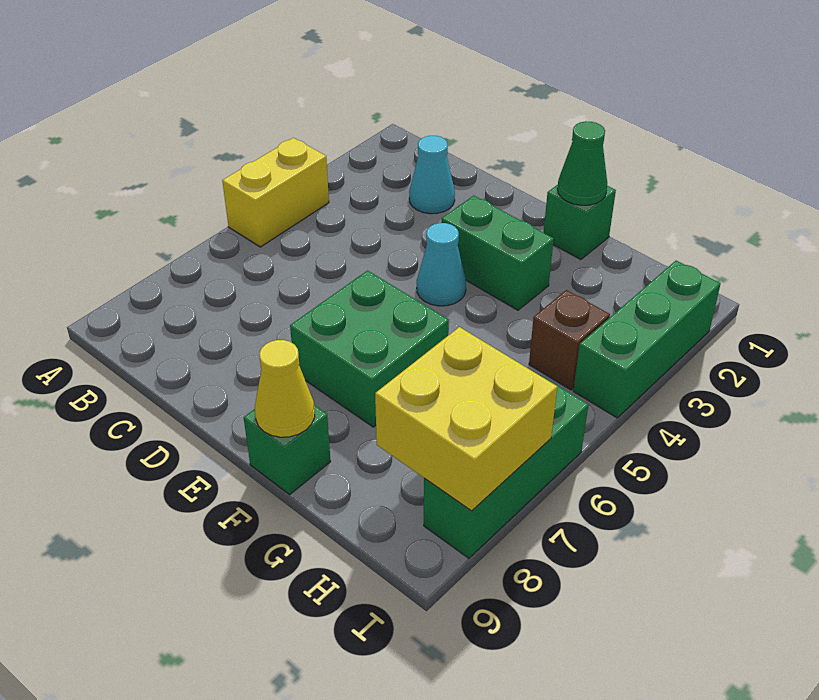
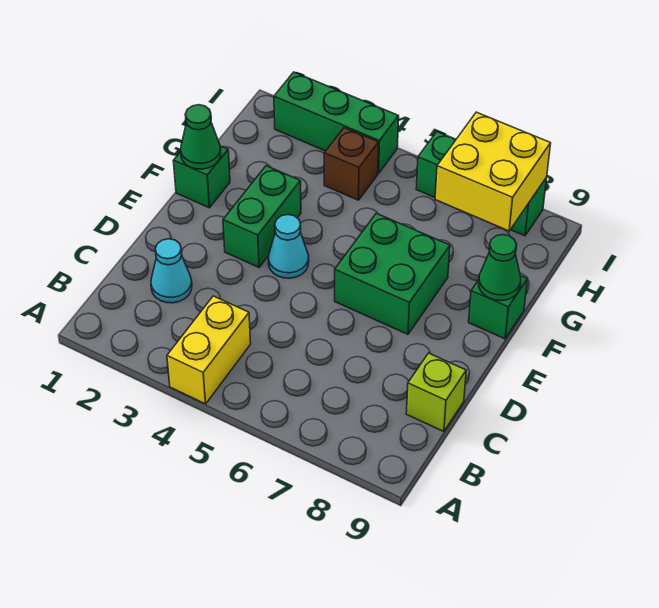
yellow 1x2 brick [222,138,329,247] -> yellow 1x2 brick turned to [167,296,251,404]
none -> lime 1x1 brick [406,353,466,432]
yellow 1x1 cone [255,340,315,437] -> green 1x1 cone [479,235,521,301]

